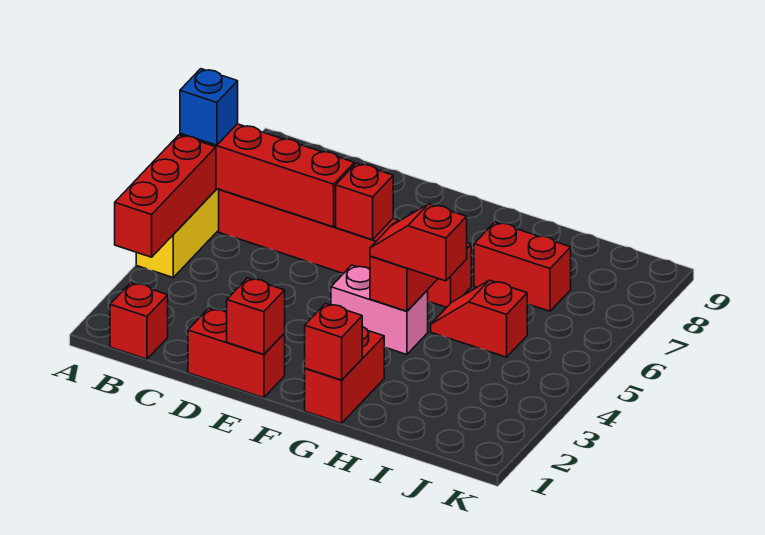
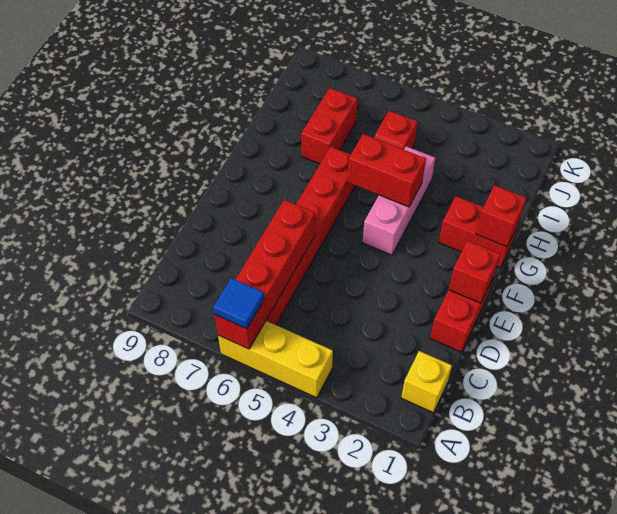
red 1x3 brick [115,135,216,257] -> none
blue 1x1 brick [180,69,238,145] -> blue 1x1 tile [213,278,264,329]
red 1x1 brick [110,283,168,359] -> yellow 1x1 brick [401,351,452,413]
red 1x1 brick [336,163,393,240] -> none
pink 1x2 brick [331,265,428,354] -> pink 1x3 brick [363,146,435,255]
red 1x2 slope [370,204,467,281] -> none

